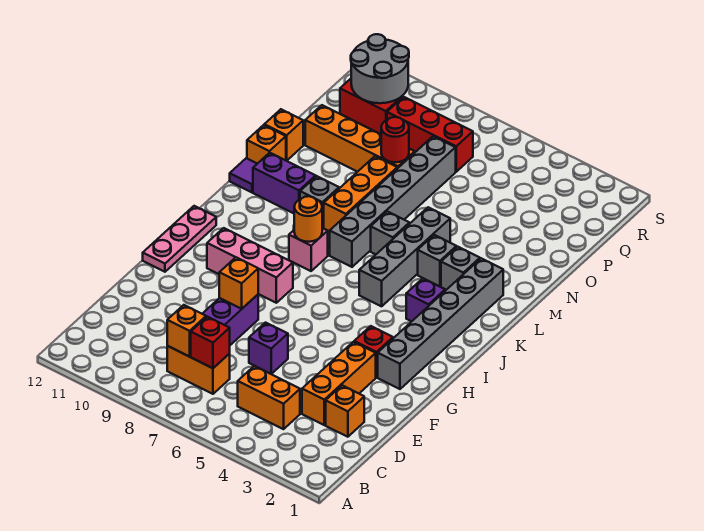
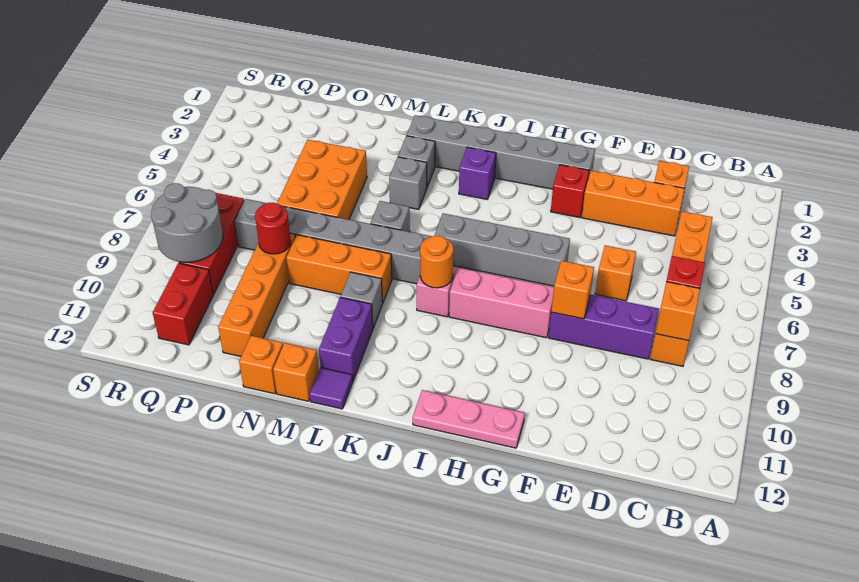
purple 1x1 brick [249,323,288,374] -> orange 1x1 brick [595,245,636,301]
pink 1x3 brick [207,228,293,303] -> pink 1x3 brick turned to [449,268,554,338]
grey 1x4 brick [359,207,450,306] -> grey 1x4 brick moved to [434,213,570,286]
none -> orange 2x3 brick [277,140,367,220]
grey 2x2 round brick [351,34,409,103] -> grey 2x2 round brick moved to [151,183,223,262]

